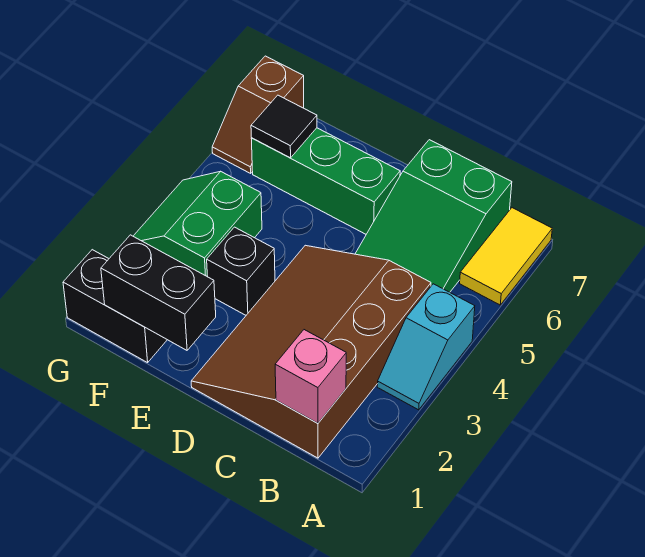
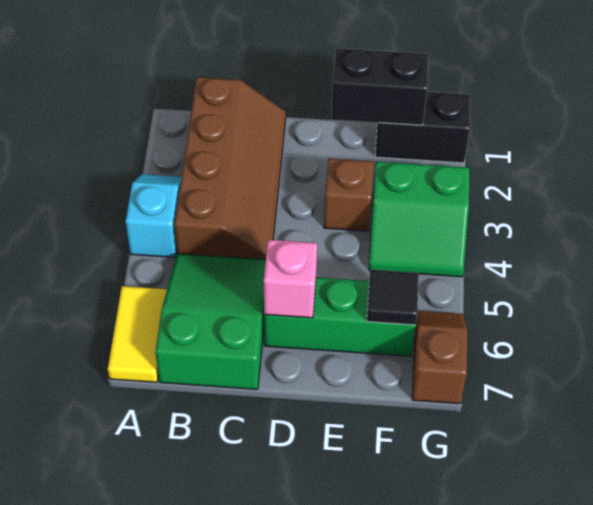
brown 3x4 slope [191,245,431,458] -> brown 2x4 slope [175,77,286,260]
pink 1x1 brick [275,330,346,423] -> pink 1x1 brick moved to [264,240,317,318]
black 1x1 brick [207,227,275,315] -> brown 1x1 brick [324,159,374,231]
green 2x2 slope [133,171,262,277] -> green 2x2 slope turned to [369,162,469,277]

